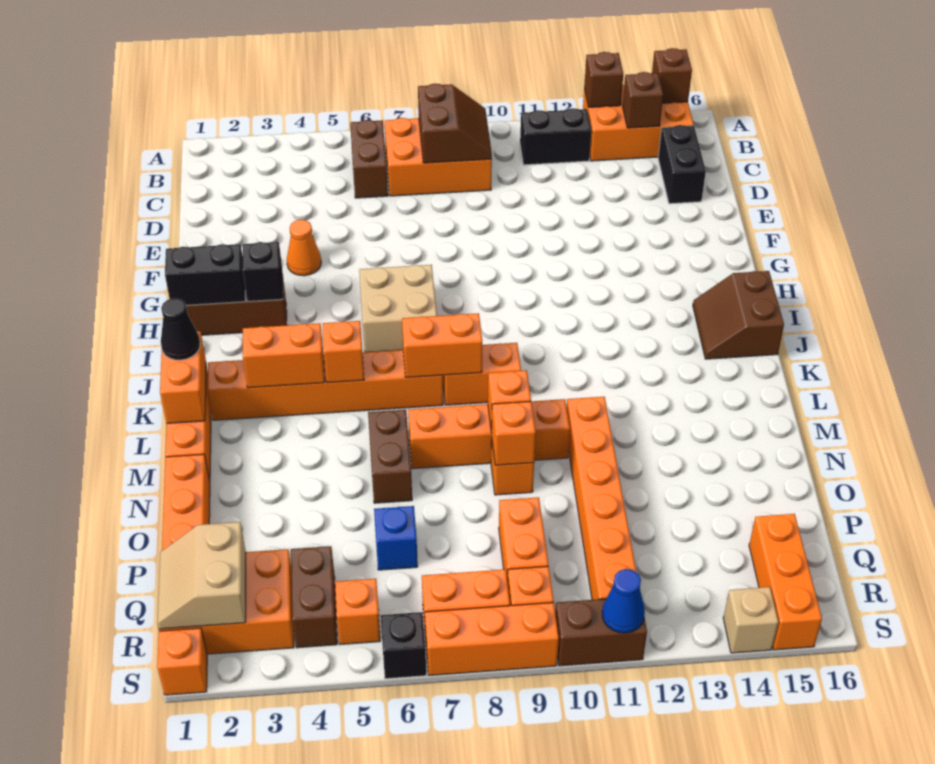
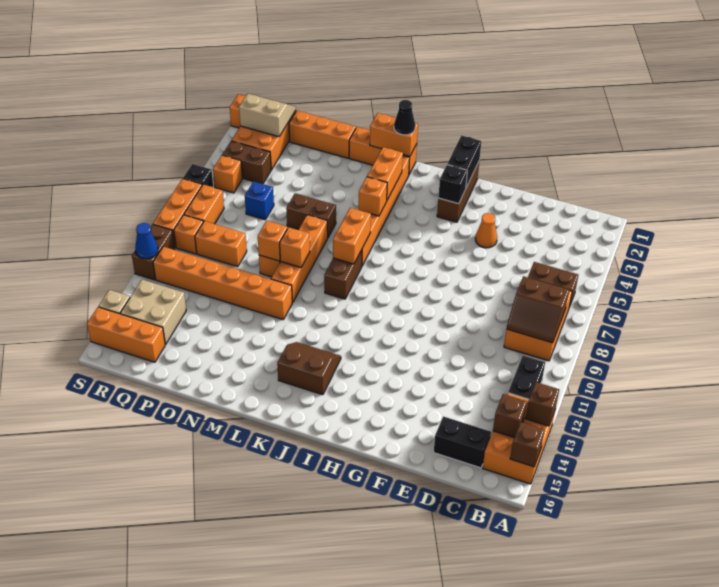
tan 2x2 brick [359,265,437,352] -> tan 2x2 brick moved to [120,280,186,344]
brown 2x2 slope [693,271,784,359] -> brown 2x2 slope moved to [277,342,341,395]
orange 1x2 brick [443,343,521,405] -> brown 1x2 brick [324,250,362,299]

